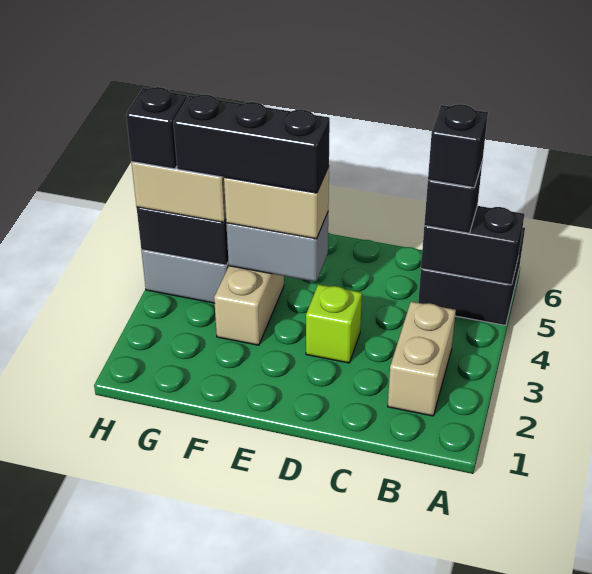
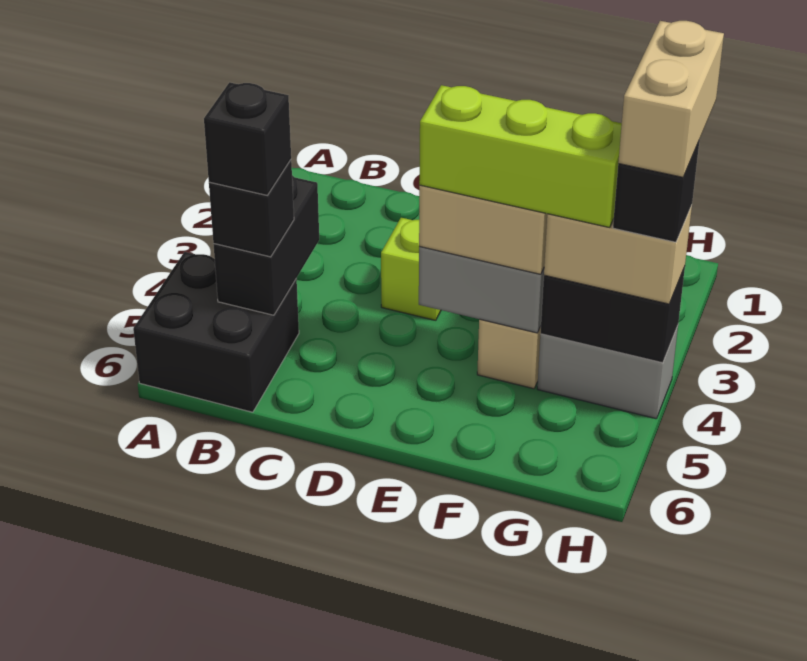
black 1x2 brick [421,206,524,285] -> black 1x2 brick turned to [213,175,319,315]
tan 1x2 brick [388,302,456,416] -> tan 1x2 brick moved to [618,21,724,177]
black 1x3 brick [173,94,330,193] -> lime 1x3 brick [419,85,622,227]

